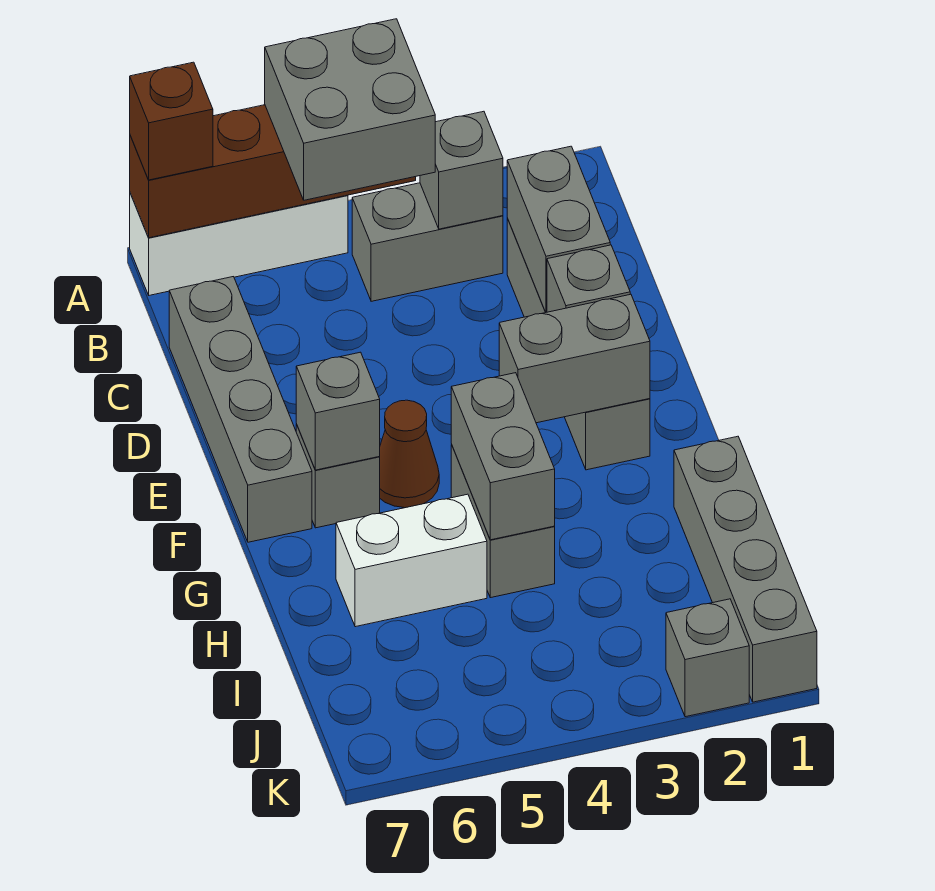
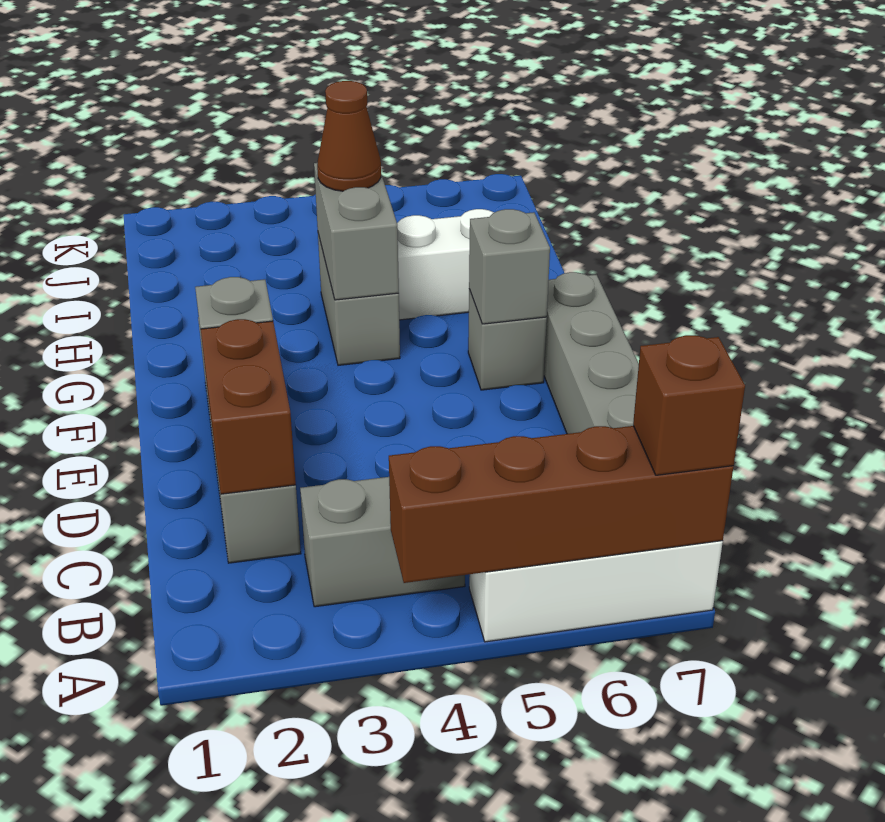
grey 2x2 brick [265,19,435,200] -> none
grey 1x1 brick [420,111,503,229] -> none
grey 1x2 brick [507,146,610,313] -> brown 1x2 brick [201,319,296,494]
grey 1x2 brick [499,294,650,423] -> none
brown 1x1 cone [379,400,439,508] -> brown 1x1 cone moved to [317,81,381,191]
grey 1x4 brick [674,436,817,702] -> none
grey 1x1 brick [666,599,749,717] -> none

